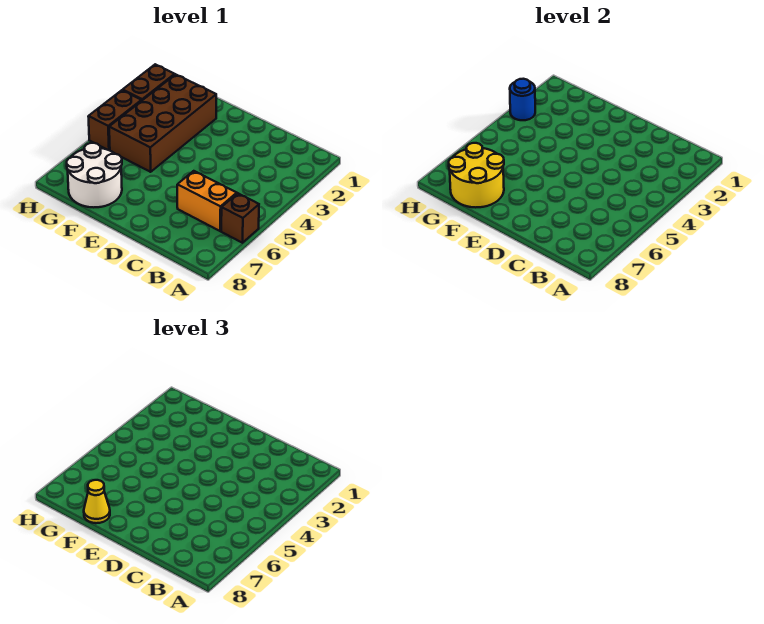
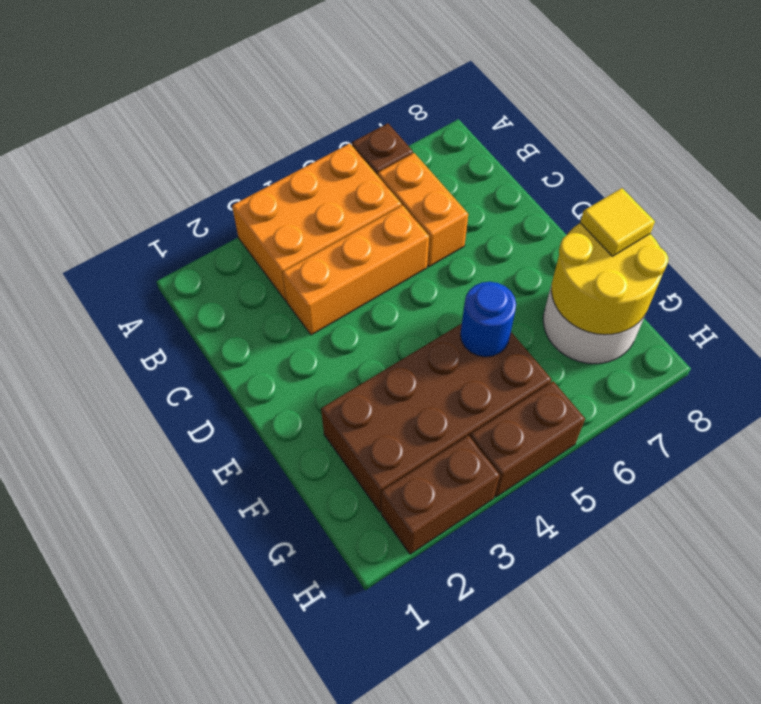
none -> orange 2x3 brick [232,143,401,301]
none -> orange 1x3 brick [282,205,429,335]
yellow 1x1 cone [84,480,110,523] -> yellow 1x1 tile [580,188,655,256]
blue 1x1 round brick [510,79,535,120] -> blue 1x1 round brick moved to [460,282,516,357]

